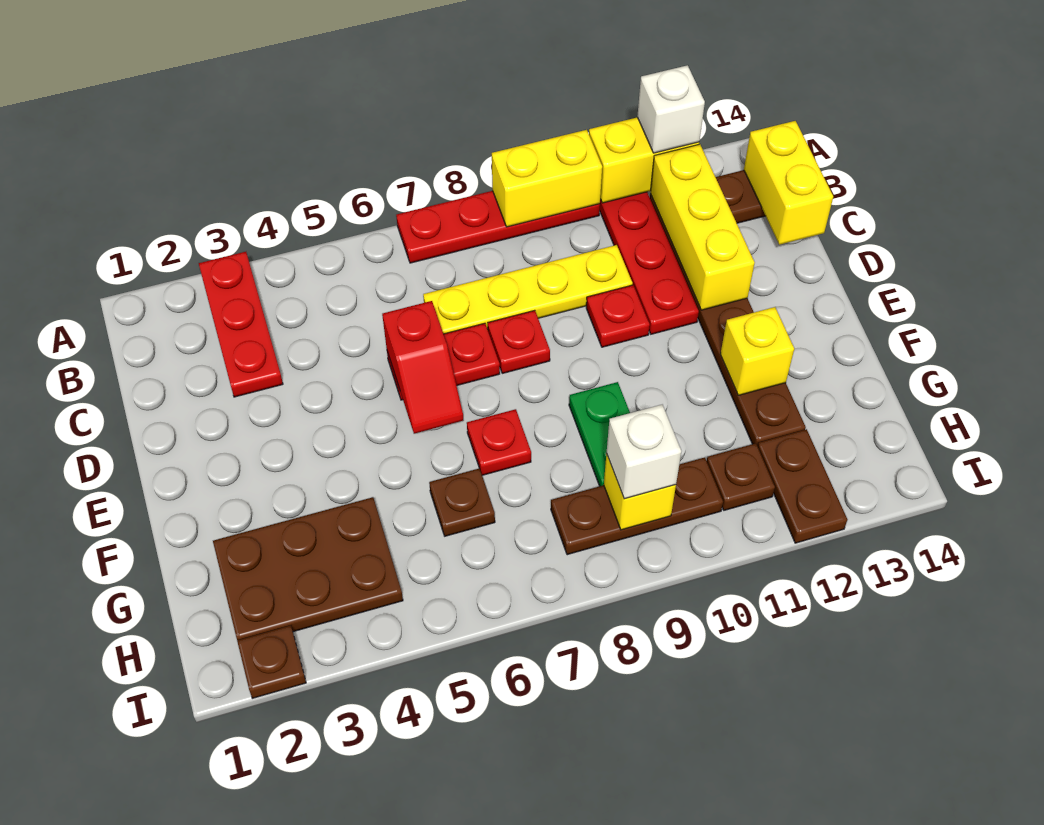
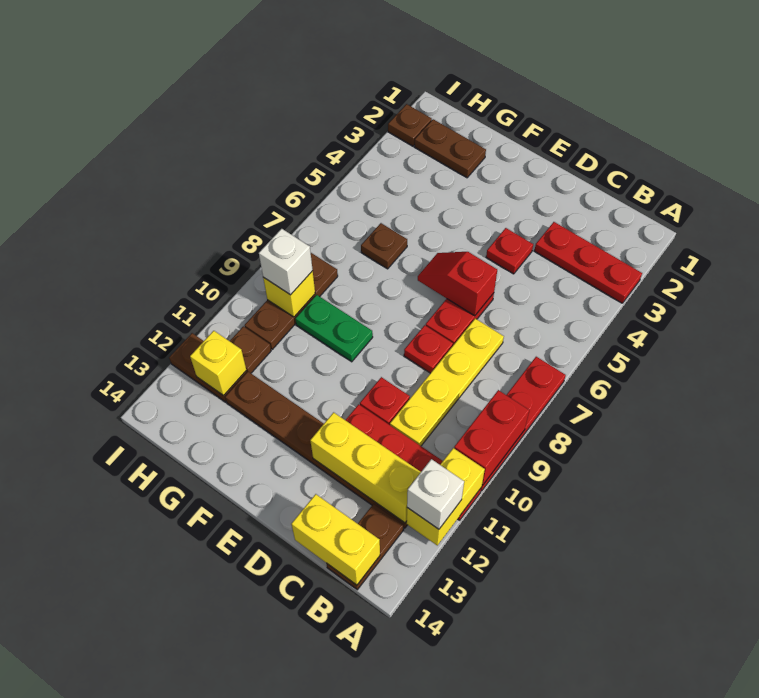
yellow 1x2 brick [492,130,602,227] -> red 1x2 brick [454,390,529,485]
red 1x1 plate [467,409,531,475] -> red 1x1 plate moved to [486,228,533,274]
yellow 1x1 brick [720,307,794,395] -> yellow 1x1 brick moved to [190,331,246,396]
brown 2x3 plate [213,497,403,640] -> brown 1x2 plate [414,119,486,178]

